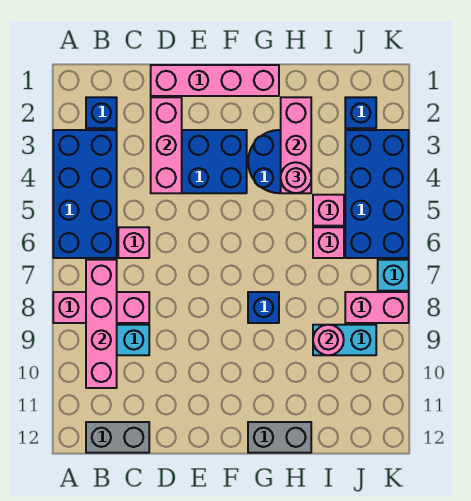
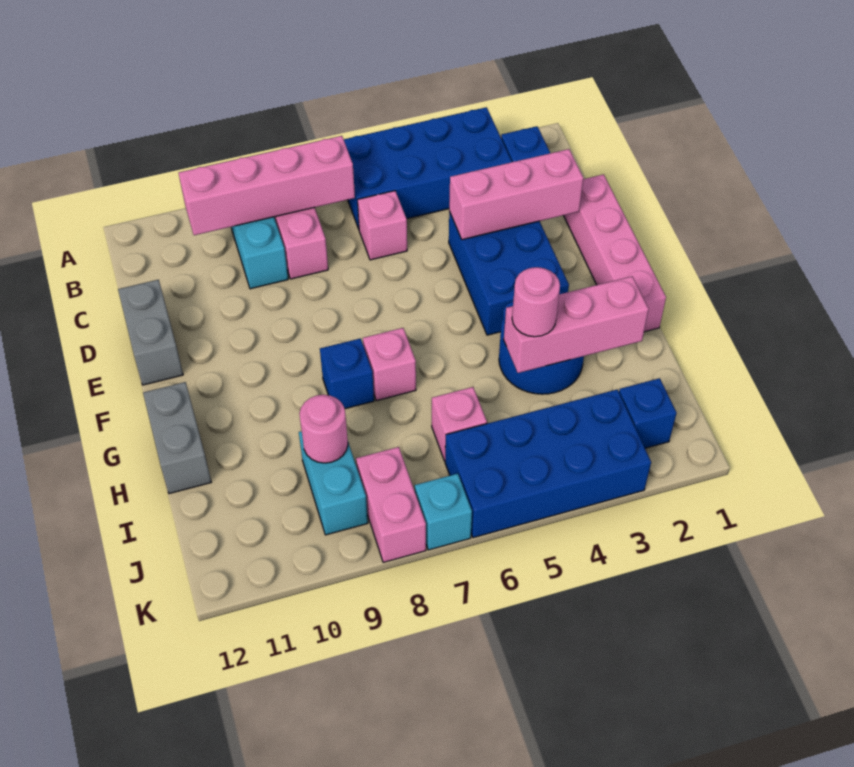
grey 1x2 brick [86,422,149,453] -> grey 1x2 brick moved to [118,280,183,385]
pink 1x1 brick [313,195,344,226] -> pink 1x1 brick moved to [363,328,416,401]

